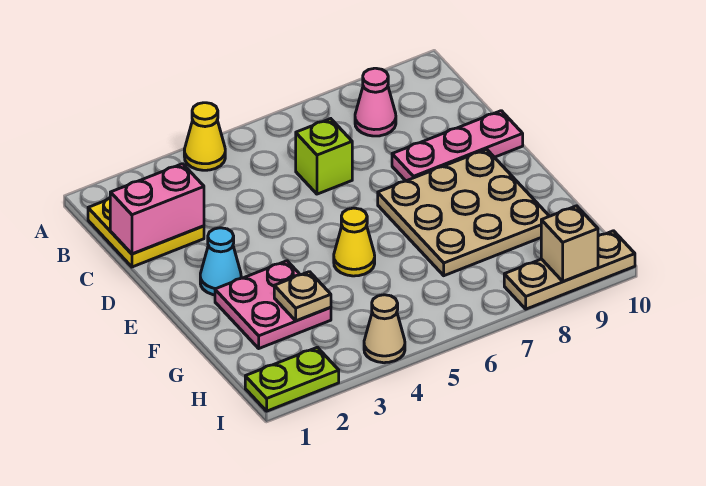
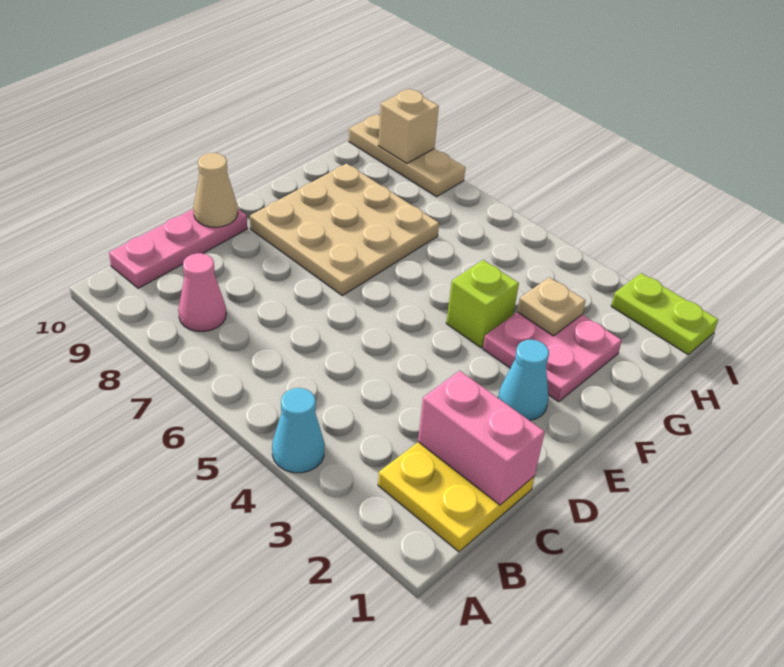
yellow 1x1 cone [184,103,225,170] -> cyan 1x1 cone [272,388,325,473]
lime 1x1 brick [296,119,352,194] -> lime 1x1 brick moved to [446,260,519,348]
pink 1x3 plate [392,111,523,181] -> pink 1x3 plate turned to [109,209,247,288]
yellow 1x1 cone [334,208,375,276] -> none
tan 1x1 cone [364,295,405,363] -> tan 1x1 cone moved to [193,153,238,227]

